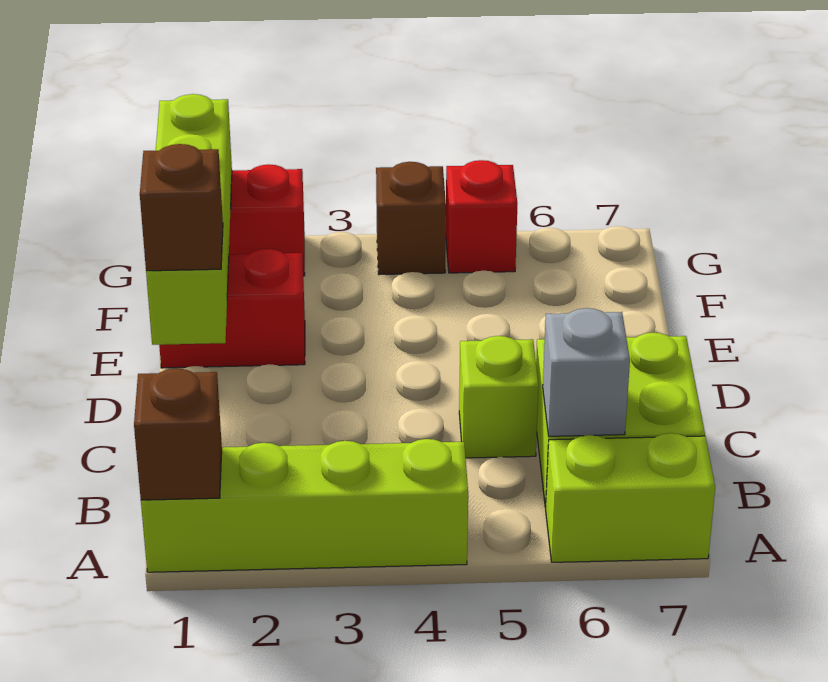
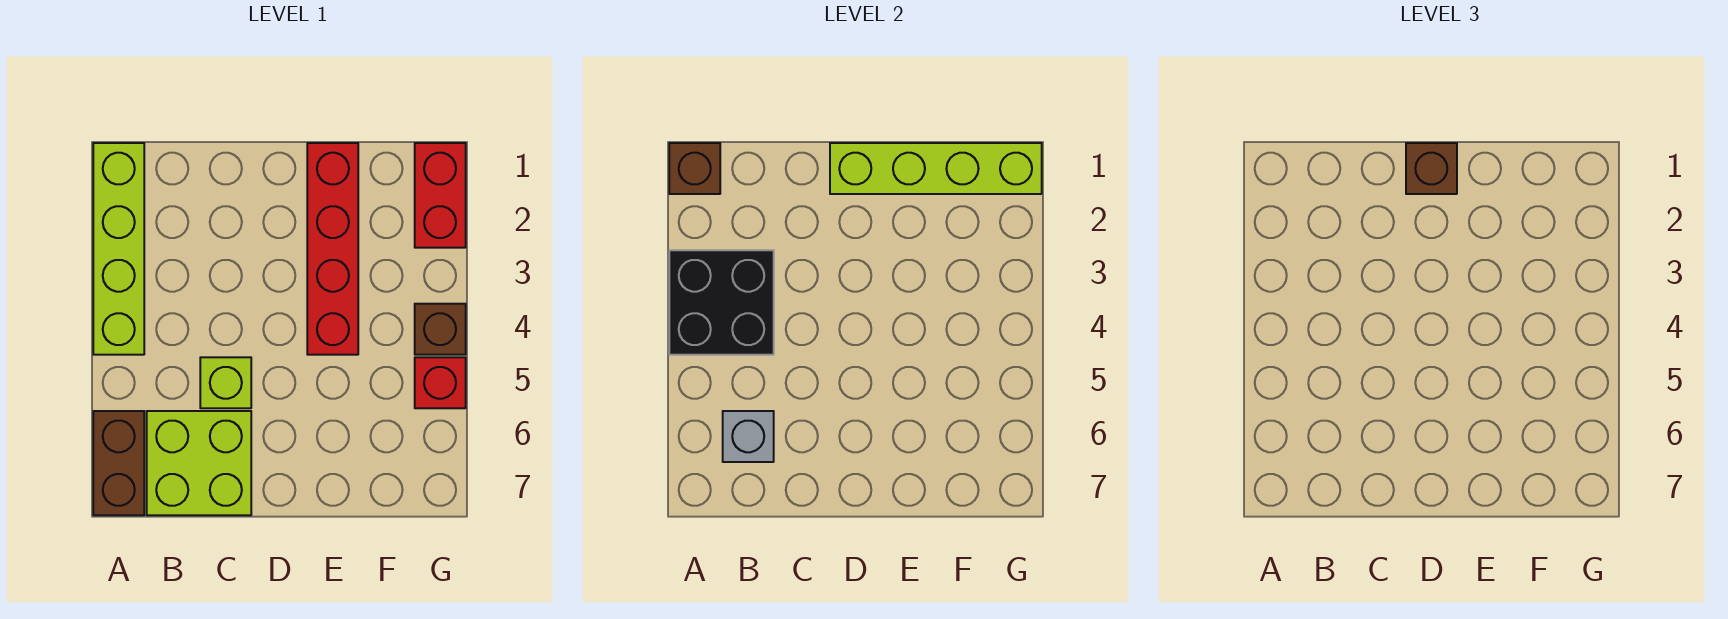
none -> black 2x2 brick [669,250,774,355]
lime 1x2 brick [546,433,715,562] -> brown 1x2 brick [93,411,144,515]
red 1x2 brick [159,249,305,368] -> red 1x4 brick [307,143,358,355]

